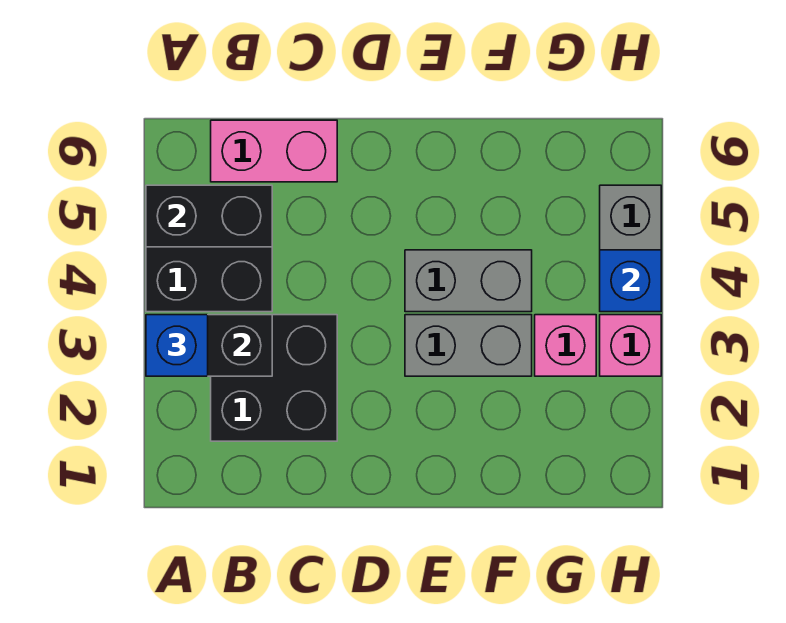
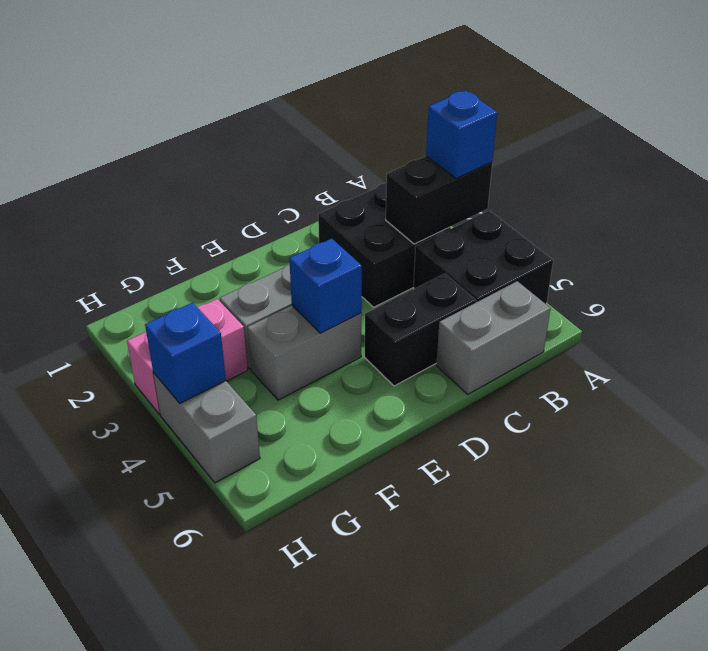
black 1x2 brick [146,185,272,247] -> black 1x2 brick moved to [365,274,476,386]
pink 1x2 brick [211,120,337,182] -> grey 1x2 brick [436,281,551,394]
none -> blue 1x1 brick [289,238,362,333]

